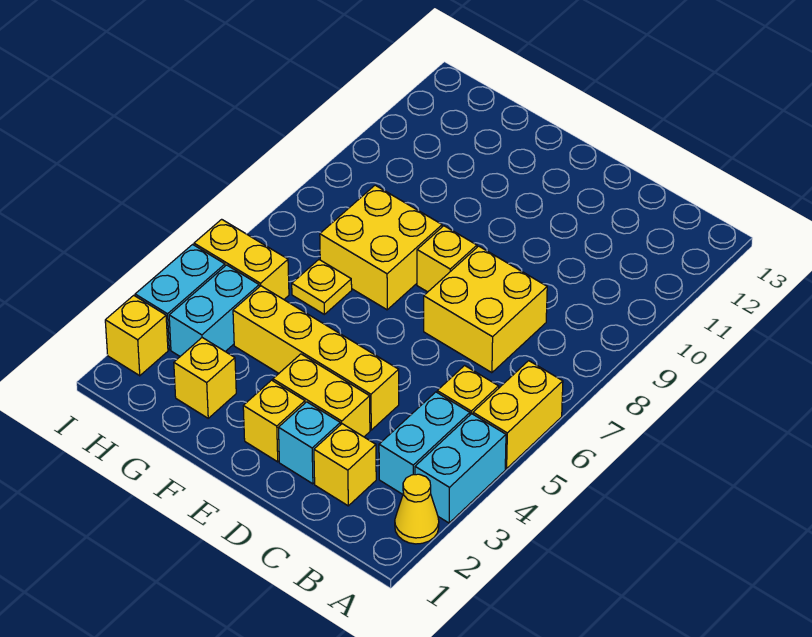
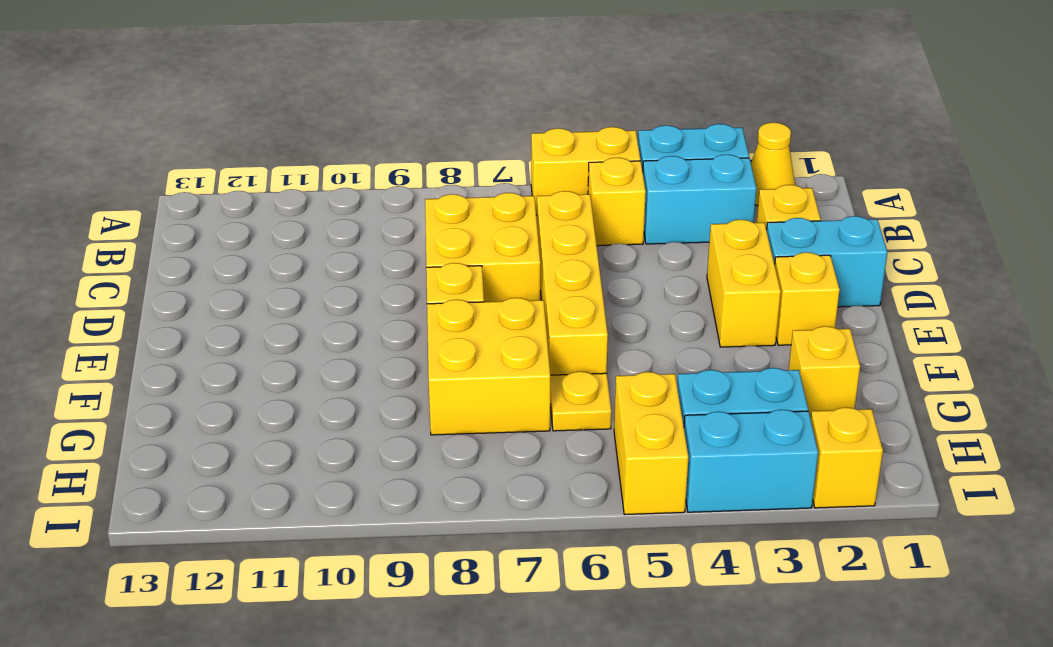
cyan 1x1 brick [279,402,340,484] -> cyan 1x2 brick [767,216,887,307]
yellow 1x4 brick [233,286,399,430] -> yellow 1x4 brick moved to [537,191,608,375]

